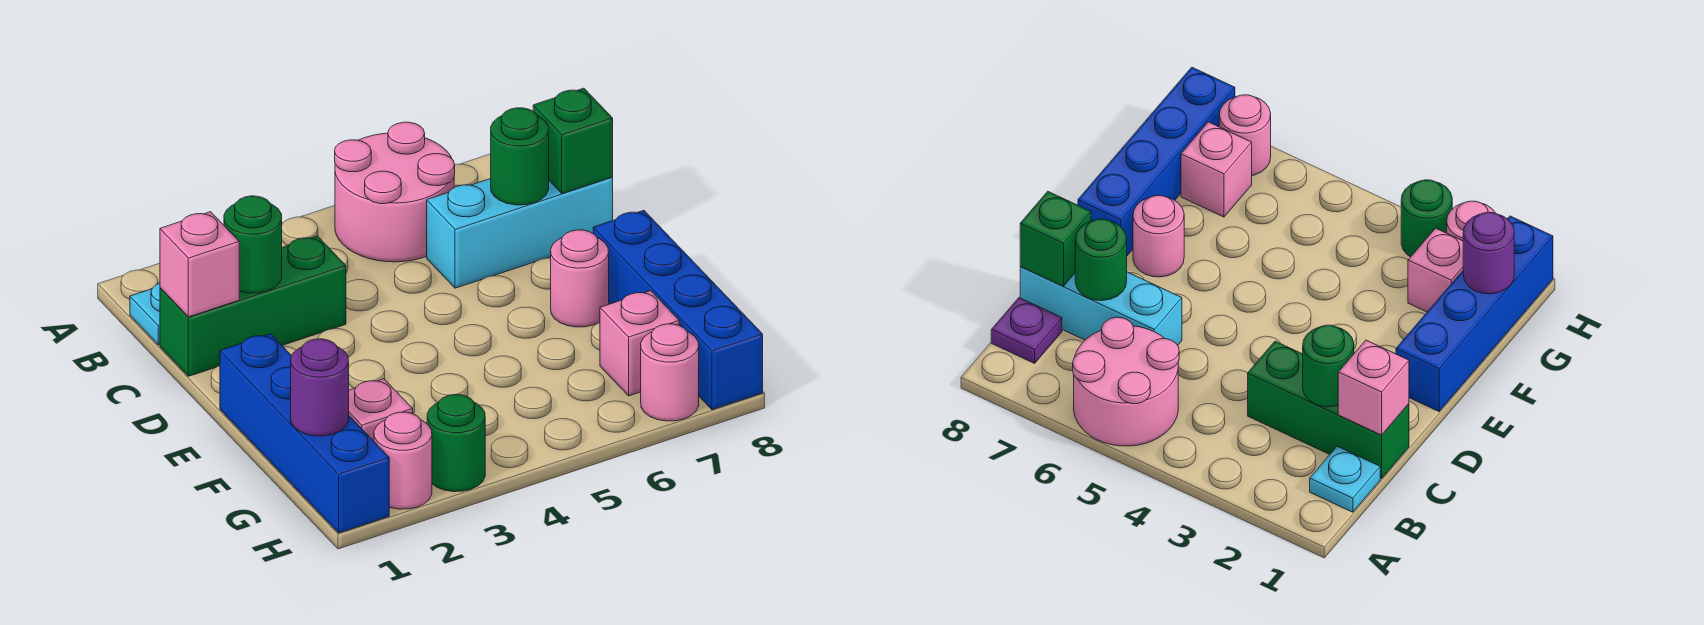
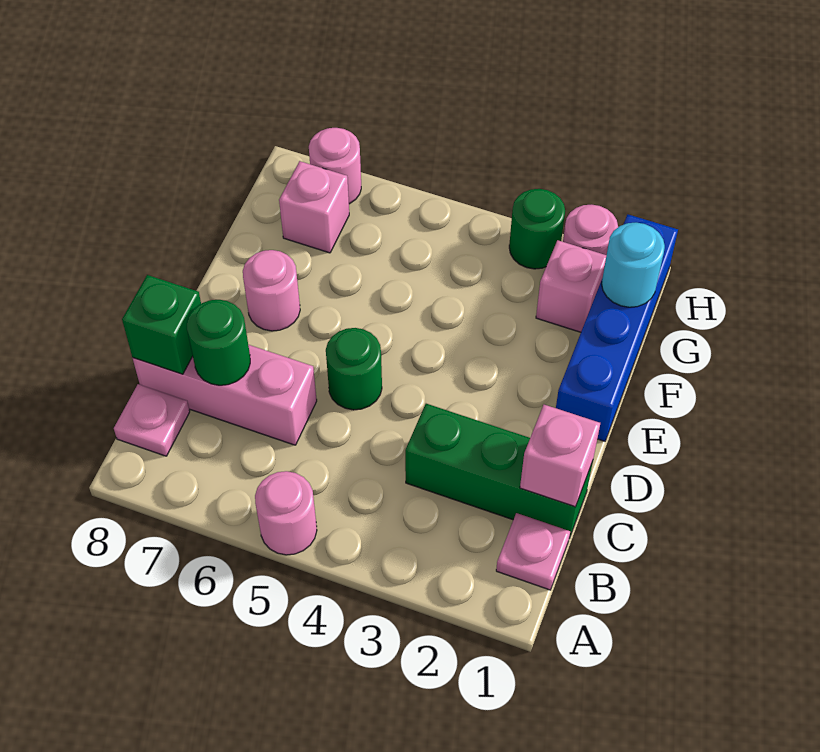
pink 2x2 round brick [335,122,455,262] -> pink 1x1 round brick [255,471,317,555]
cyan 1x1 plate [130,283,160,345] -> pink 1x1 plate [496,513,570,590]
purple 1x1 plate [991,298,1062,363] -> pink 1x1 plate [114,384,190,456]
green 1x1 round brick [224,196,282,293] -> green 1x1 round brick moved to [326,328,382,410]
cyan 1x3 brick [427,177,613,288] -> pink 1x3 brick [133,345,317,445]
blue 1x4 brick [593,210,763,410] -> none
purple 1x1 round brick [291,339,349,436] -> cyan 1x1 round brick [602,223,665,307]

